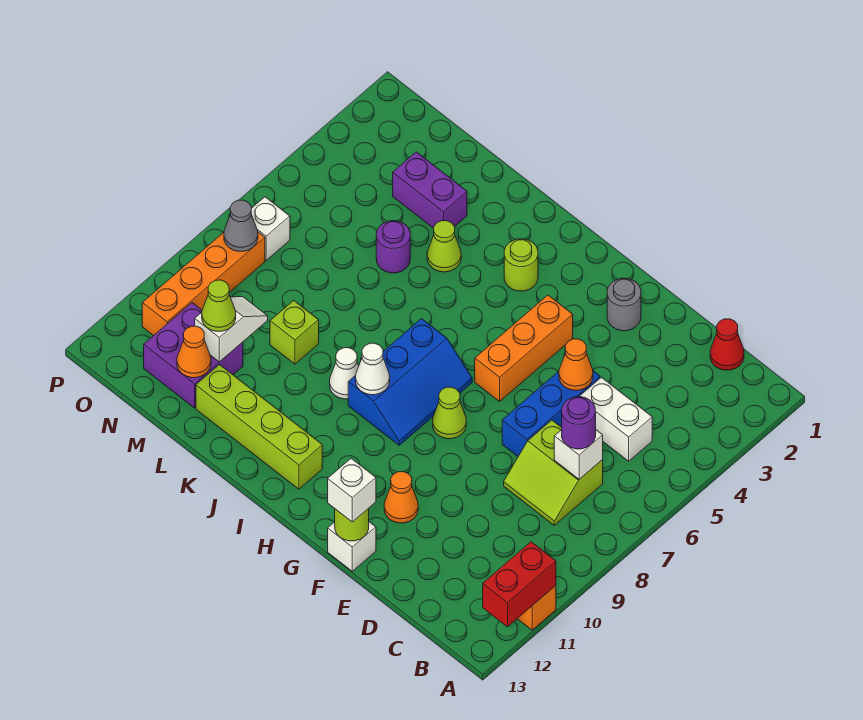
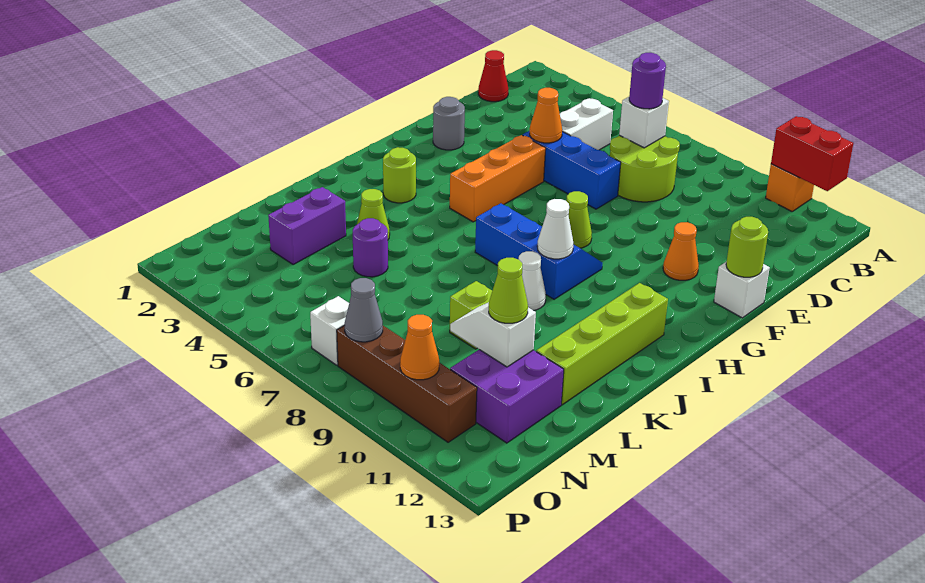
lime 2x2 slope [504,420,603,525] -> lime 2x2 round brick [610,135,680,202]
white 1x1 brick [328,458,376,522] -> none
orange 1x3 brick [475,295,573,401] -> orange 1x3 brick turned to [450,135,546,222]
orange 1x1 cone [177,326,211,378] -> orange 1x1 cone moved to [400,315,439,380]
orange 1x4 brick [142,232,265,336] -> brown 1x4 brick [337,325,477,442]

